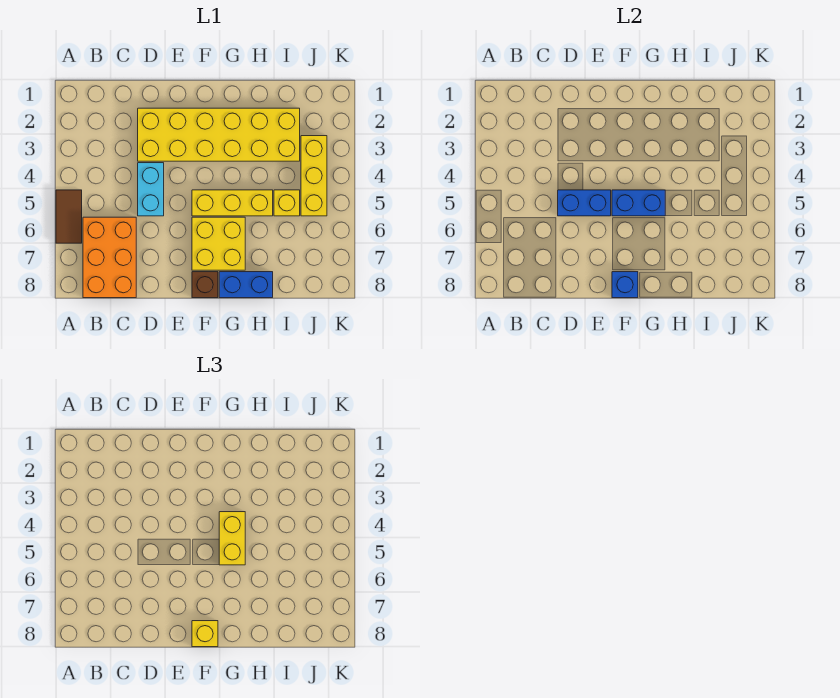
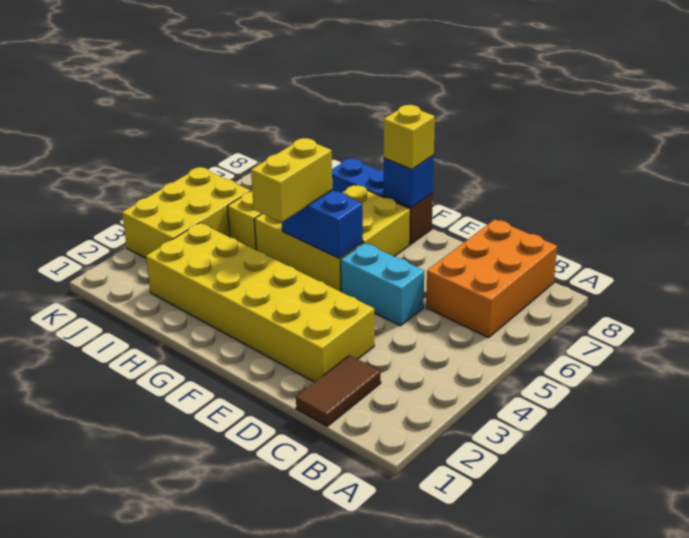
brown 1x2 tile [56,190,82,243] -> brown 1x2 tile moved to [296,355,381,426]
cyan 1x2 brick [138,163,164,216] -> cyan 1x2 brick turned to [341,243,424,326]
blue 1x2 brick [558,190,611,216] -> none
yellow 1x3 brick [301,136,327,216] -> yellow 2x3 brick [122,167,250,258]

